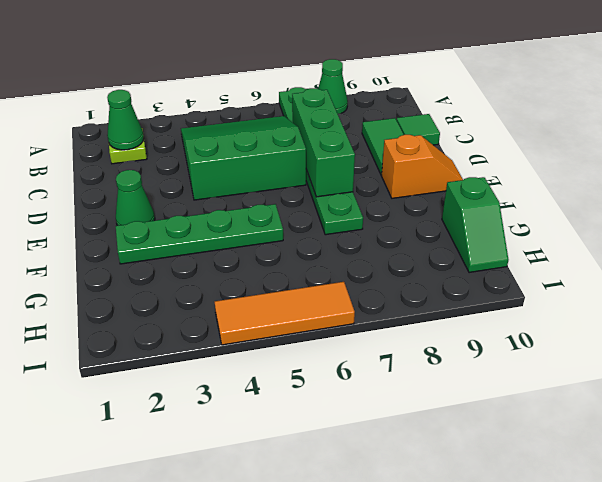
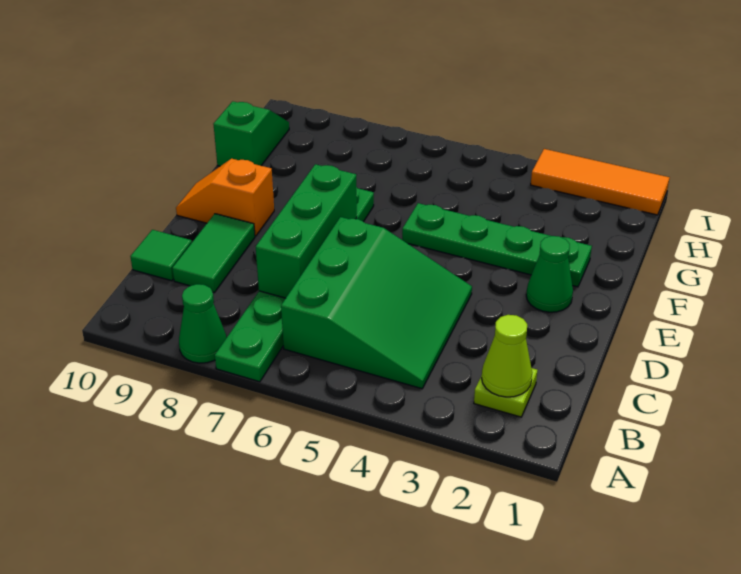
green 1x1 cone [107,90,144,150] -> lime 1x1 cone [482,315,532,397]
green 3x3 slope [181,116,306,200] -> green 3x3 slope turned to [281,217,472,389]
orange 1x3 tile [215,282,355,345] -> orange 1x3 tile moved to [531,149,670,215]

